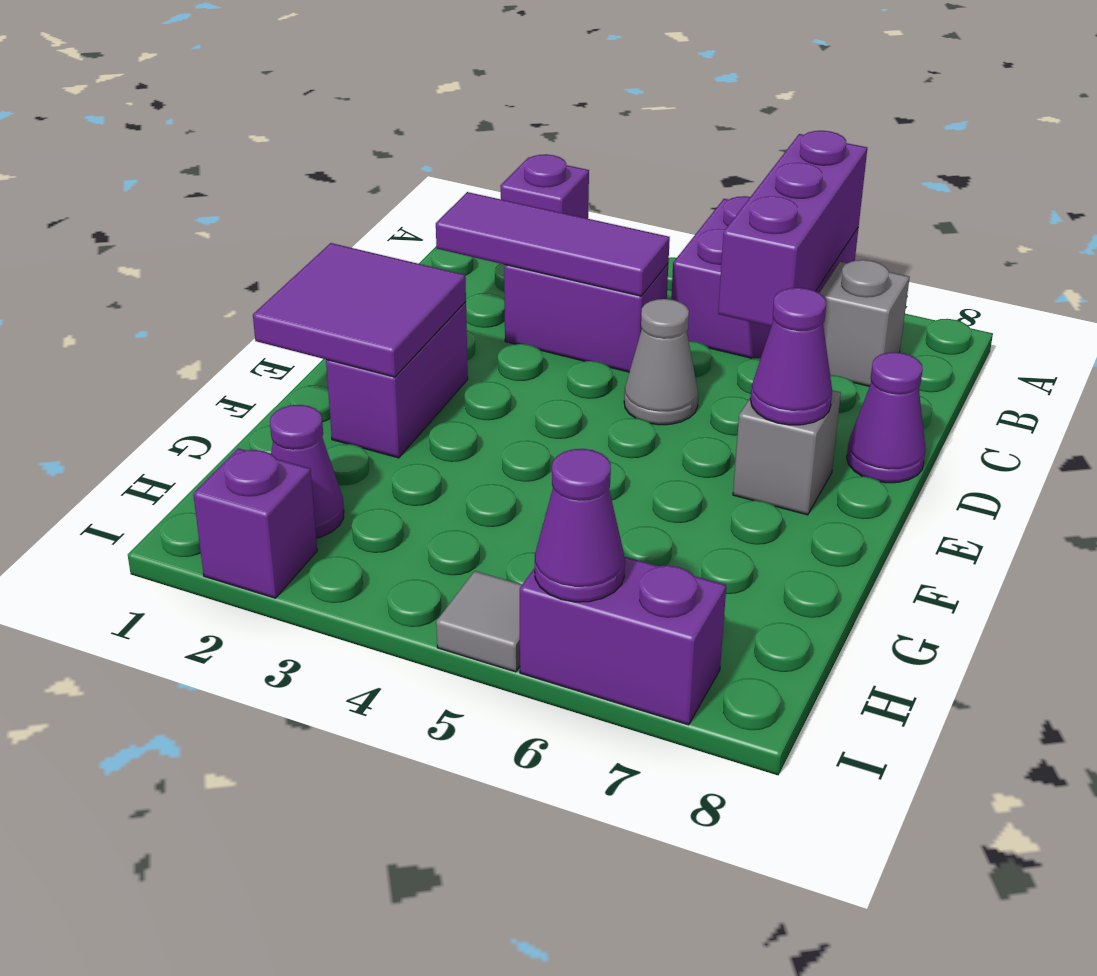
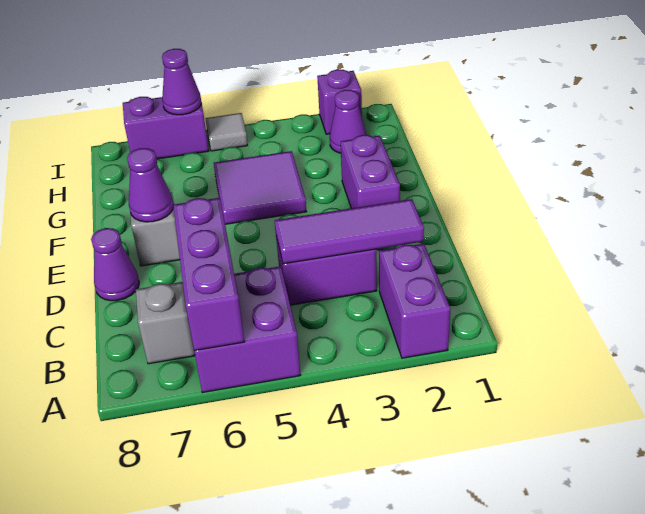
purple 1x1 brick [500,154,589,219] -> purple 1x2 brick [379,244,451,358]
grey 1x1 cone [624,299,698,425] -> none
purple 2x2 tile [253,243,466,377] -> purple 2x2 tile moved to [214,151,306,224]

